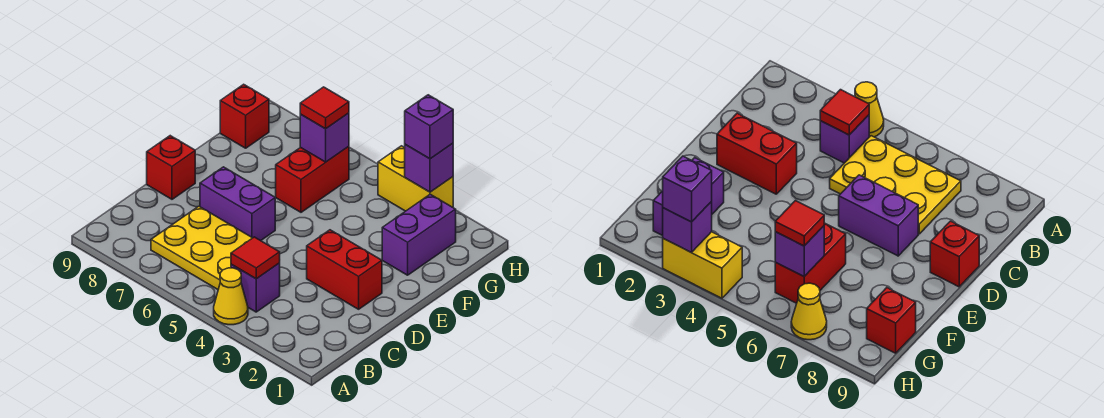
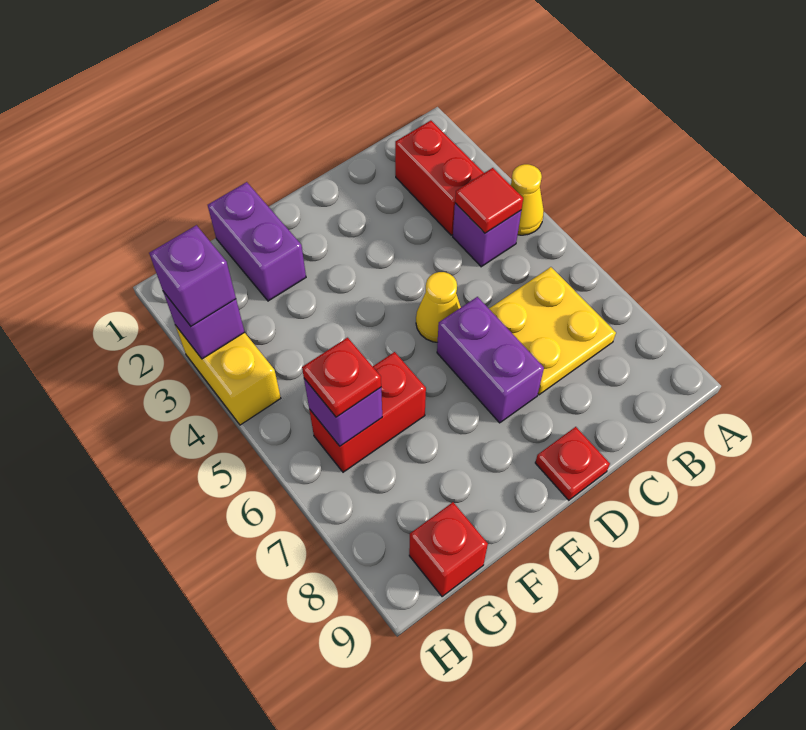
yellow 2x3 plate [151,206,252,289] -> yellow 2x2 plate [489,267,616,395]
red 1x2 brick [307,230,382,309] -> red 1x2 brick moved to [395,120,484,235]
red 1x1 brick [147,136,195,199] -> red 1x1 plate [535,427,610,500]
purple 1x2 brick [382,194,456,275] -> purple 1x2 brick turned to [208,182,306,301]
red 1x1 tile [300,87,349,129] -> red 1x1 plate [302,338,381,417]
yellow 1x1 cone [791,283,827,340] -> yellow 1x1 cone moved to [416,272,461,342]

